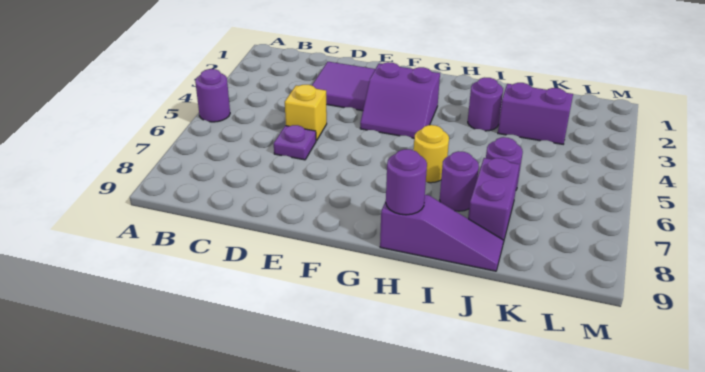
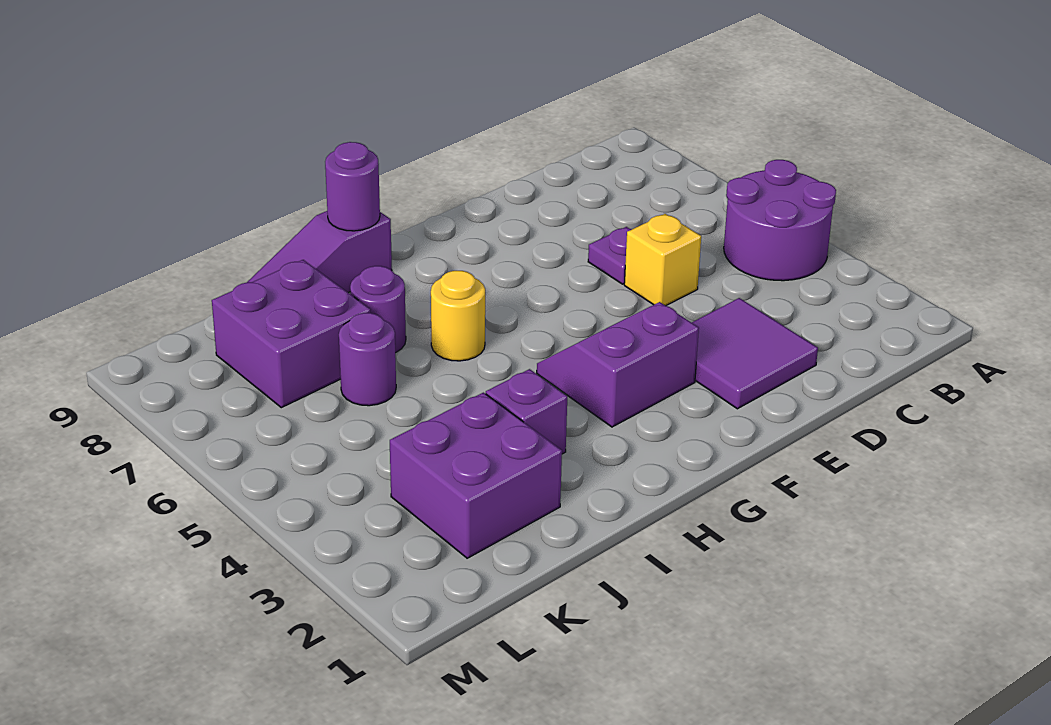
purple 1x1 round brick [195,69,230,122] -> purple 2x2 round brick [724,160,836,281]
purple 1x1 round brick [468,78,503,131] -> purple 1x1 brick [486,369,567,454]
purple 1x2 brick [498,83,573,144] -> purple 2x2 brick [390,393,562,558]
purple 1x2 brick [468,158,520,243] -> purple 2x2 brick [212,260,370,408]

